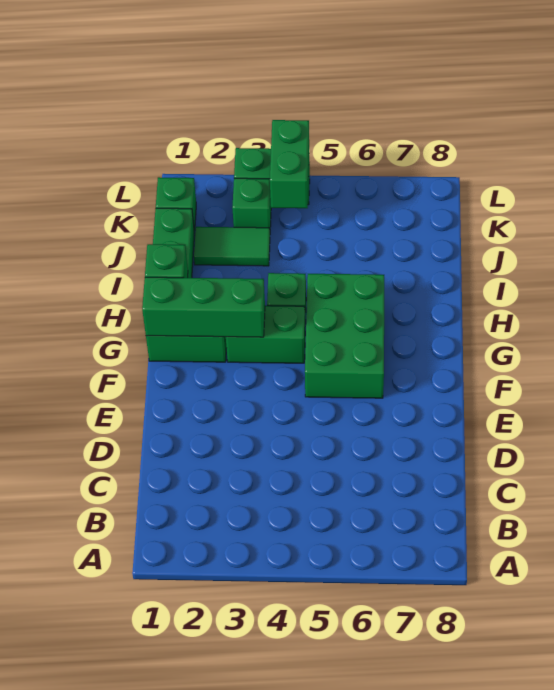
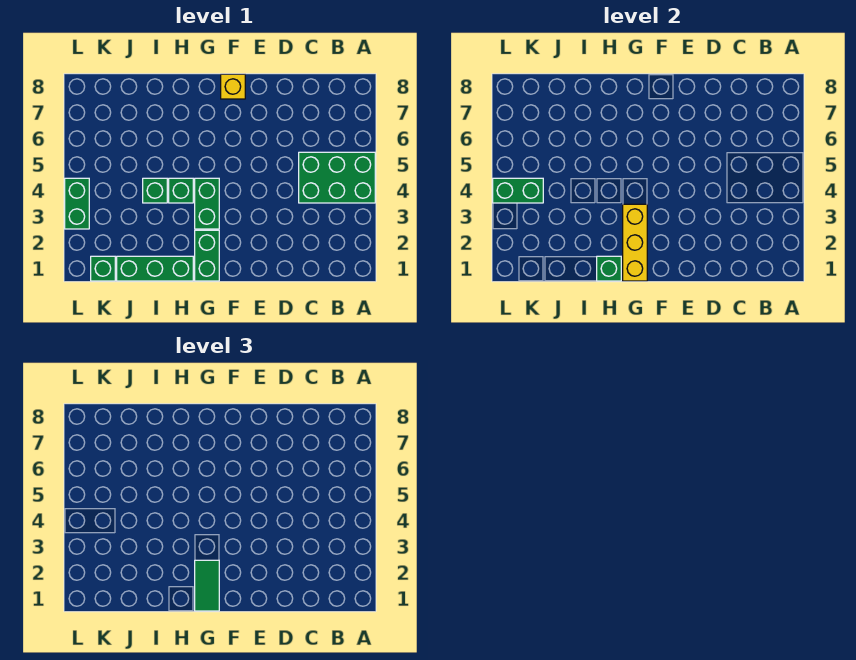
green 2x3 brick [305,274,384,398] -> green 2x3 brick moved to [299,152,375,203]
none -> yellow 1x1 brick [221,74,245,99]
green 1x3 brick [142,277,265,337] -> yellow 1x3 brick [623,204,647,281]
green 1x2 tile [194,227,270,266] -> green 1x2 tile moved to [195,560,219,611]
green 1x1 brick [232,178,271,228] -> green 1x1 brick moved to [143,178,167,203]

